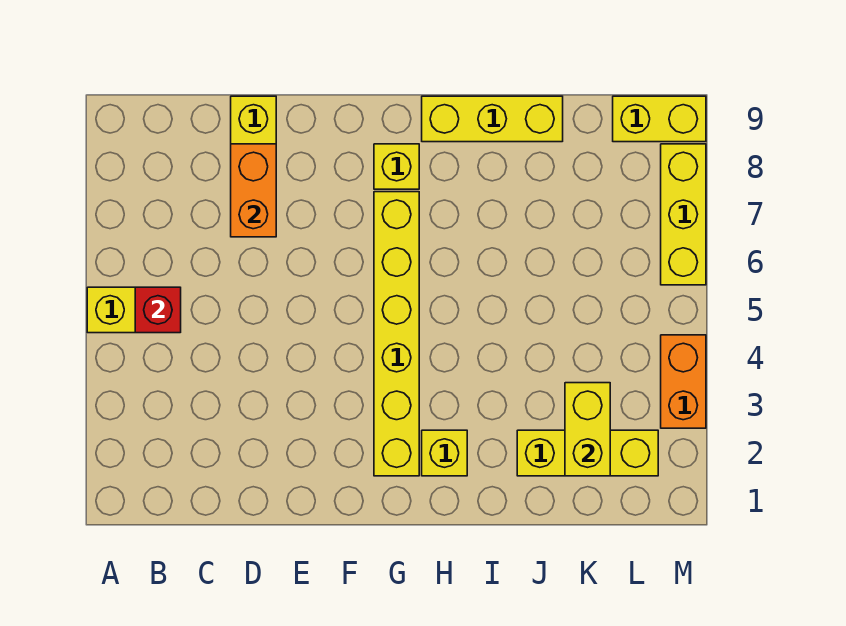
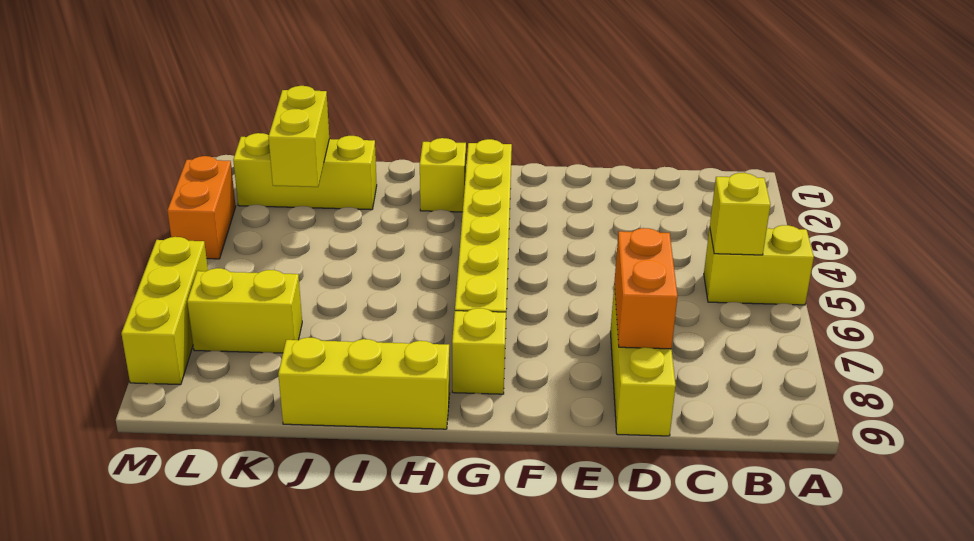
red 1x1 brick [135,287,181,333] -> yellow 1x1 brick [710,173,770,255]
yellow 1x2 brick [613,96,706,142] -> yellow 1x2 brick moved to [187,268,302,353]

